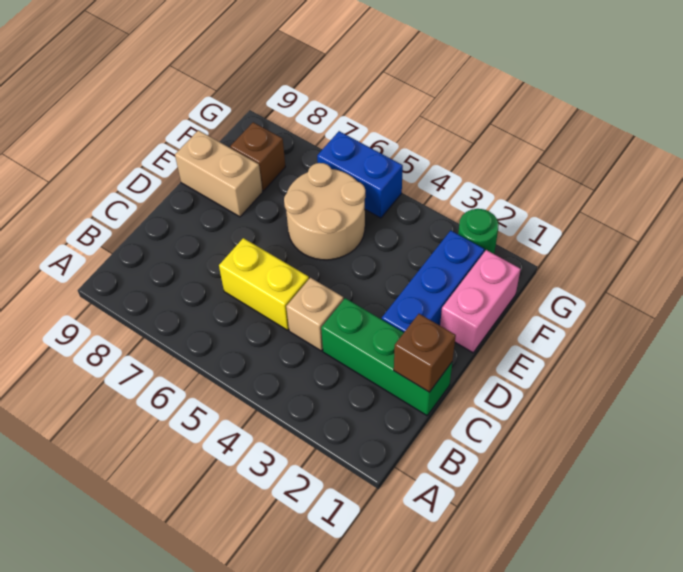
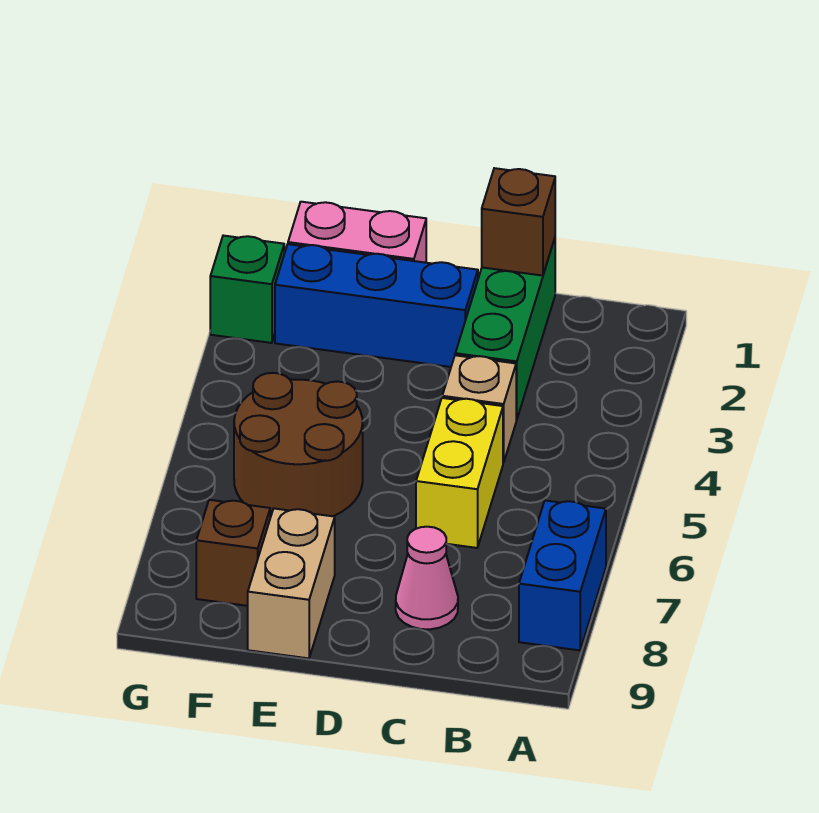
none -> pink 1x1 cone [396,527,458,629]
tan 2x2 round brick [284,163,365,260] -> brown 2x2 round brick [234,373,363,517]
green 1x1 round brick [458,209,499,254] -> green 1x1 brick [210,236,284,343]
blue 1x2 brick [317,131,403,218] -> blue 1x2 brick moved to [519,501,606,650]

